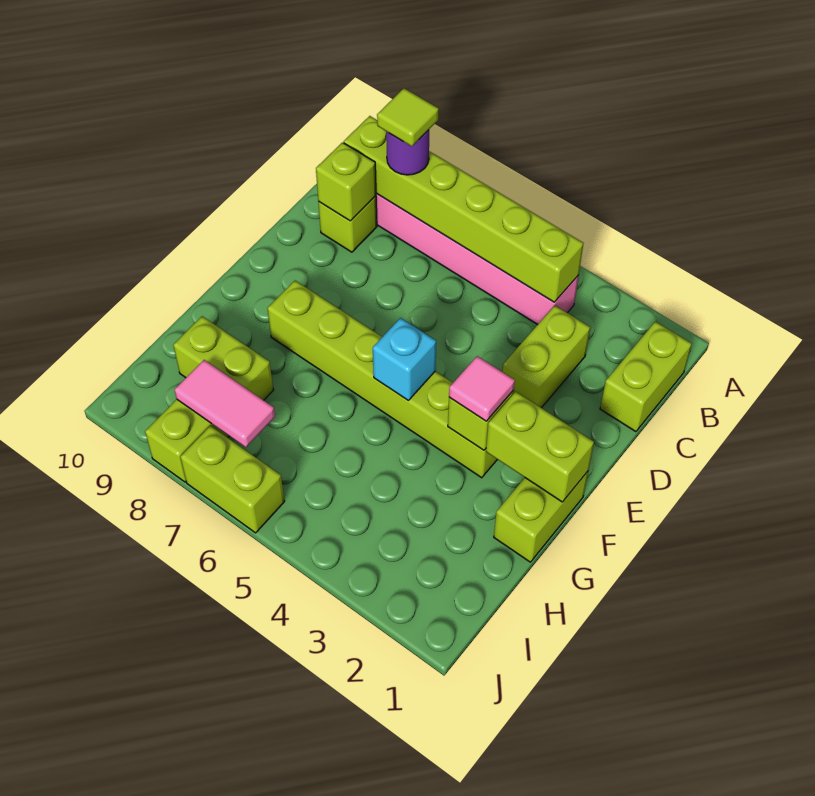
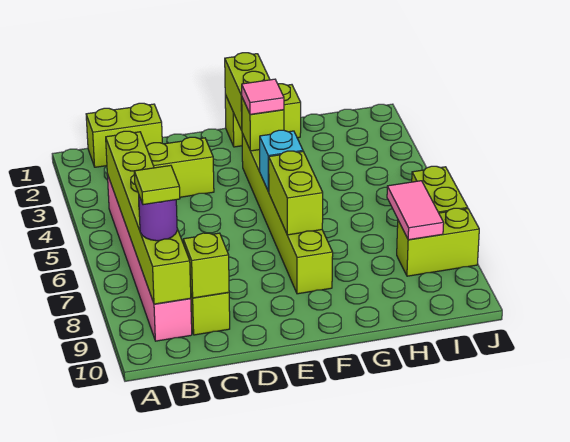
lime 1x2 brick [173,316,273,400] -> lime 1x2 brick moved to [269,151,323,235]

